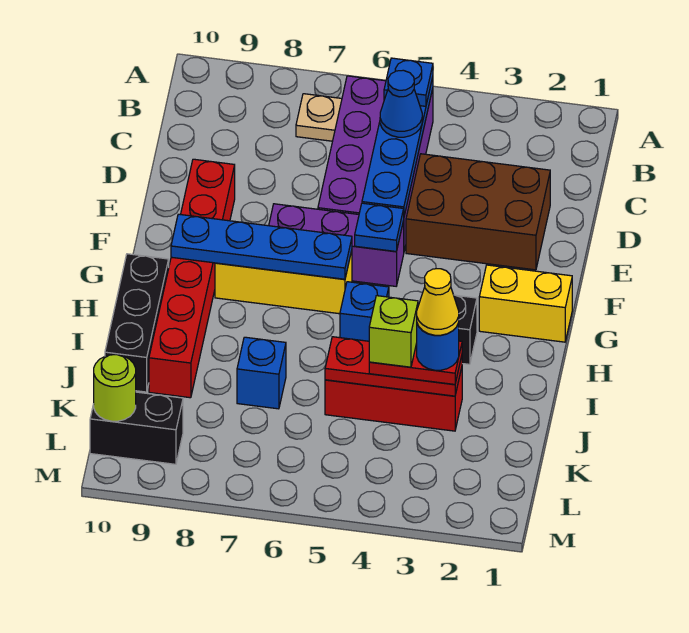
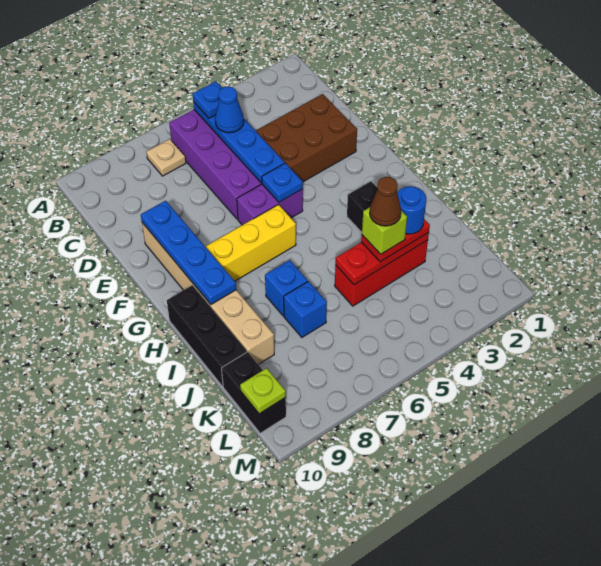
red 1x6 brick [149,159,235,398] -> tan 1x6 brick [142,223,274,365]
purple 1x3 brick [269,204,404,286] -> purple 1x2 brick [237,184,303,225]
yellow 1x2 brick [479,265,572,342] -> none
blue 1x4 plate [171,214,352,279] -> blue 1x4 plate turned to [141,201,236,304]
blue 1x1 brick [340,282,389,341] -> blue 1x1 brick moved to [265,260,308,316]
yellow 1x1 cone [417,269,459,335] -> none
none -> brown 1x1 cone [370,177,401,226]
black 1x2 brick [90,392,183,464] -> black 1x2 brick turned to [222,352,286,433]
lime 1x1 round brick [94,355,136,421] -> lime 1x1 plate [240,368,286,414]

